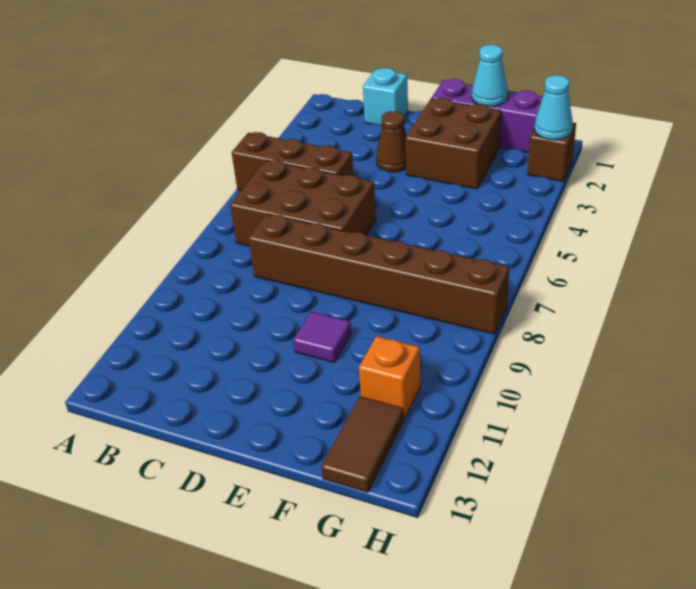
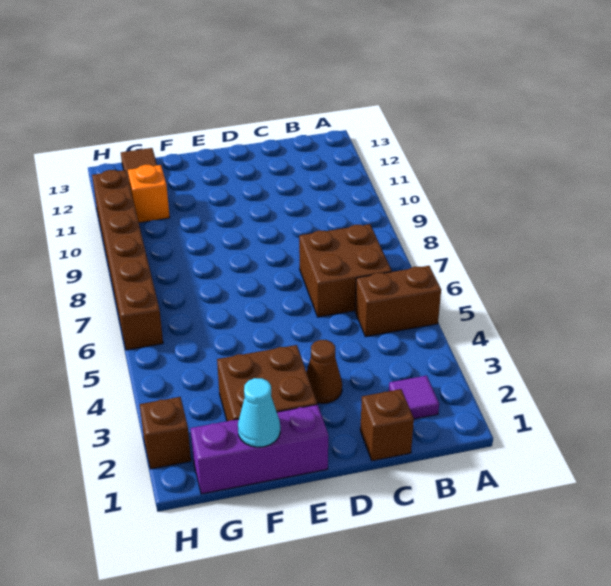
brown 1x3 brick [232,132,353,190] -> brown 1x2 brick [355,266,441,337]
brown 2x3 brick [230,160,376,246] -> brown 2x2 brick [299,224,392,317]
cyan 1x1 brick [363,68,408,125] -> brown 1x1 brick [360,389,414,461]
brown 1x6 brick [248,214,509,334] -> brown 1x6 brick turned to [92,170,163,350]
purple 1x1 tile [293,312,351,362] -> purple 1x1 tile moved to [389,376,439,419]
cyan 1x1 cone [534,75,573,140] -> none

